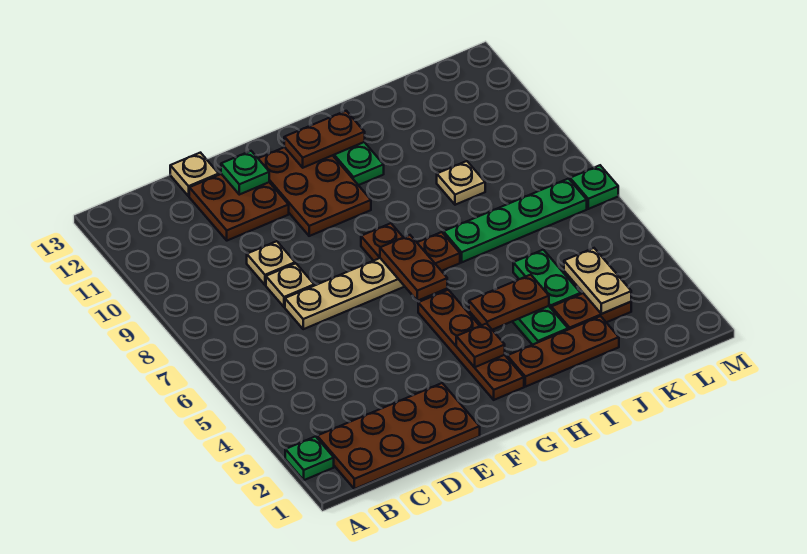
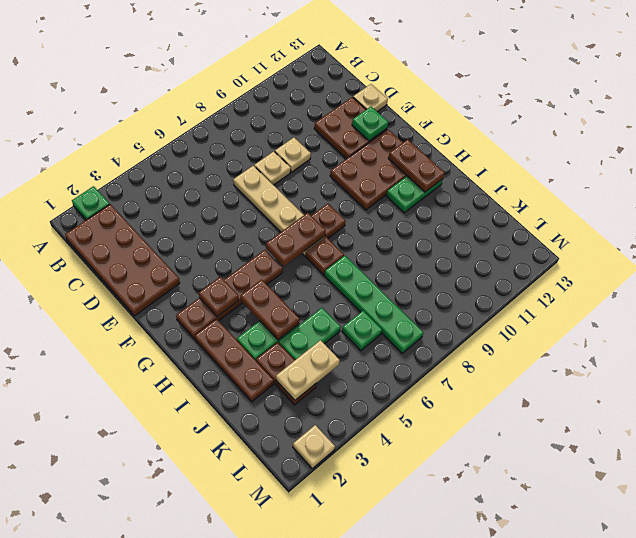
tan 1x1 plate [437,161,485,205] -> tan 1x1 plate moved to [293,425,335,469]
green 1x1 plate [570,165,618,209] -> green 1x1 plate moved to [342,311,382,351]

